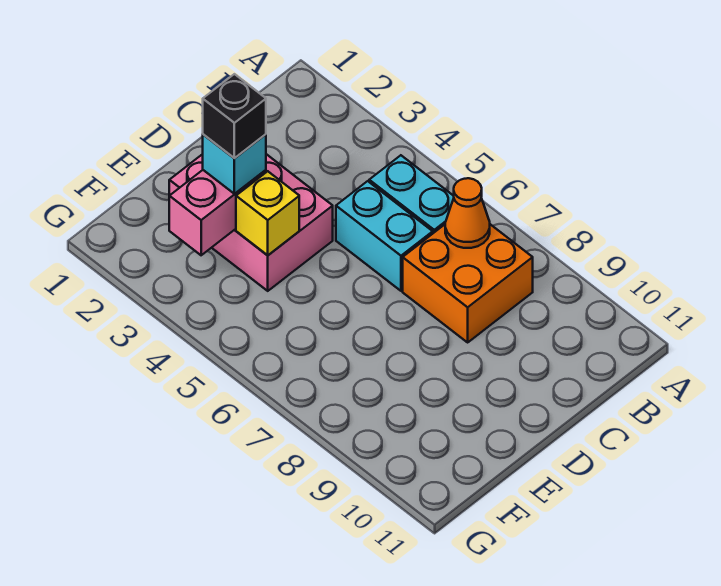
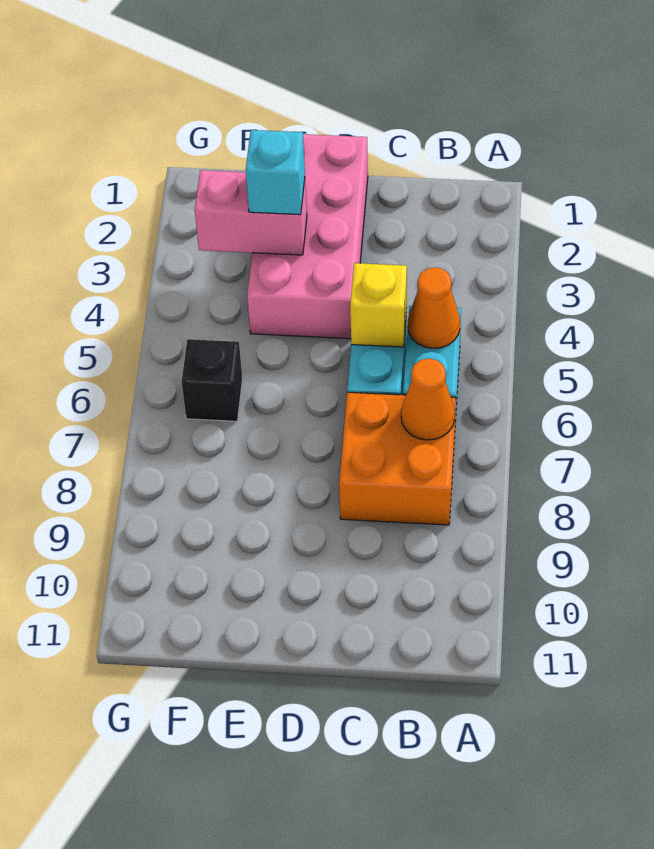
none -> orange 1x1 cone [408,267,460,348]
pink 2x3 brick [169,154,333,291] -> pink 2x4 brick [247,134,368,339]
black 1x1 brick [203,74,266,158] -> black 1x1 brick moved to [182,339,242,421]
yellow 1x1 brick [236,171,299,255] -> yellow 1x1 brick moved to [350,263,407,347]

